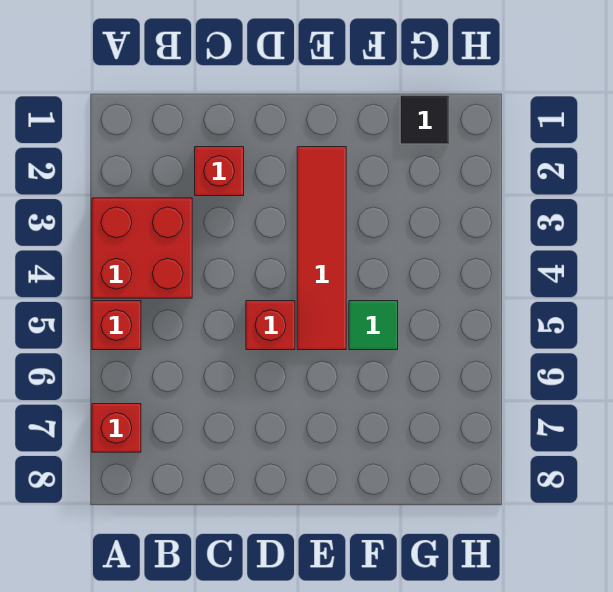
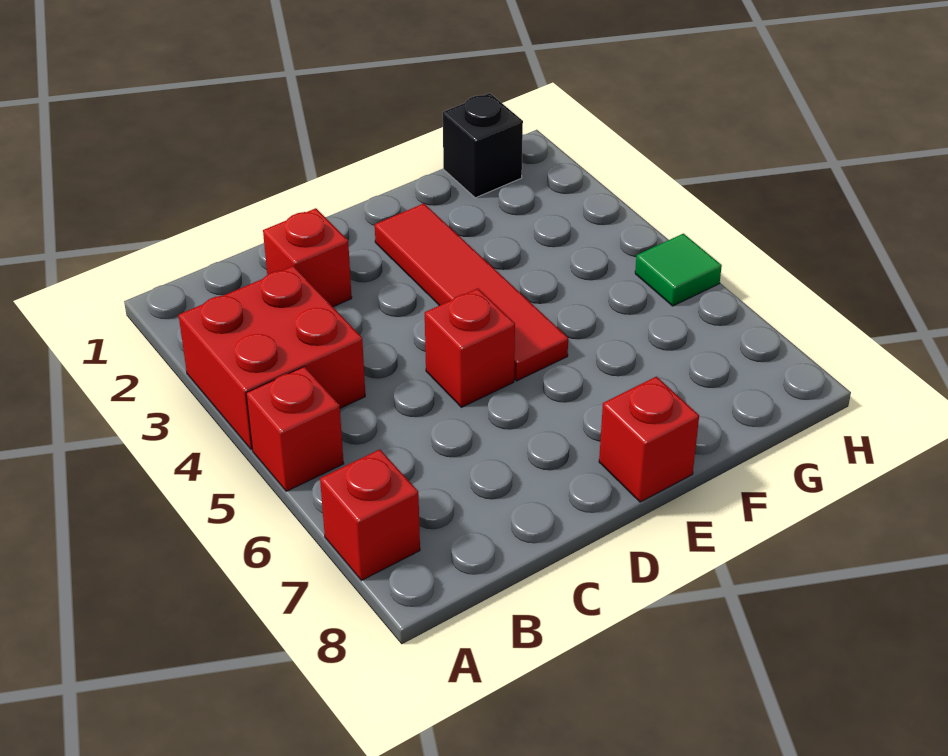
none -> red 1x1 brick [599,377,699,502]
green 1x1 tile [349,301,398,350] -> green 1x1 tile moved to [635,234,722,306]
black 1x1 tile [400,95,449,144] -> black 1x1 brick [443,93,523,198]

